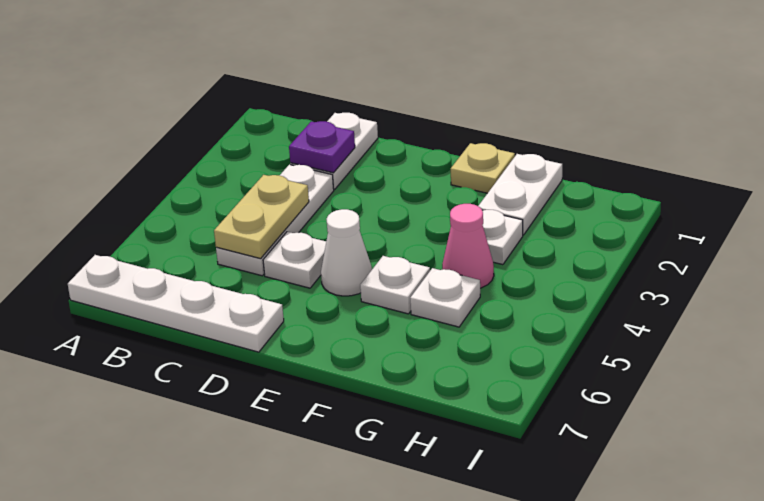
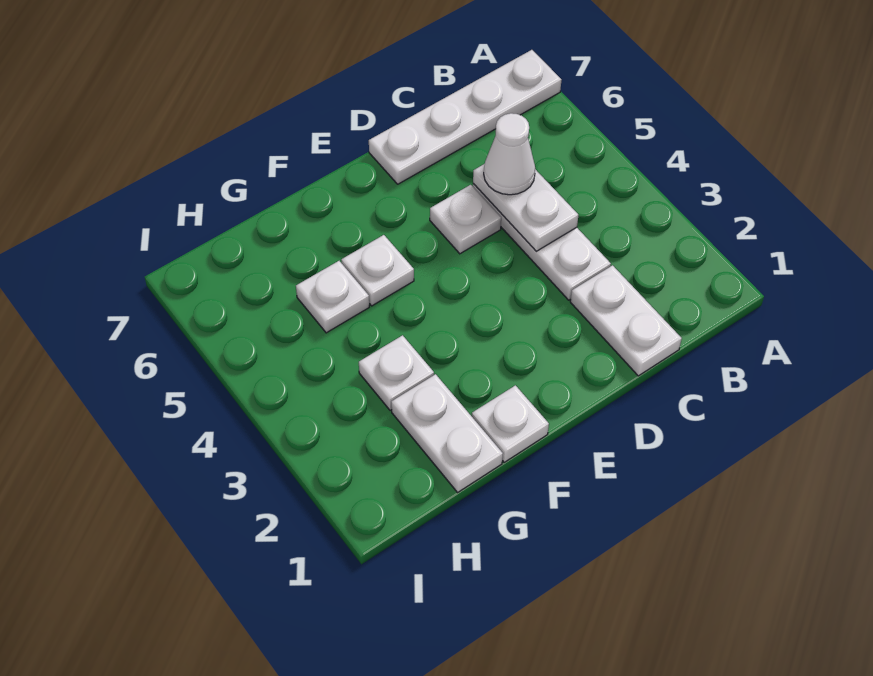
purple 1x1 plate [289,121,355,173] -> none
tan 1x2 plate [214,175,309,259] -> white 1x2 plate [473,164,578,251]
white 1x1 cone [321,209,372,296] -> white 1x1 cone moved to [484,113,535,195]
tan 1x1 plate [451,143,515,193] -> white 1x1 plate [472,385,549,462]
pink 1x1 cone [442,204,494,288] -> none

